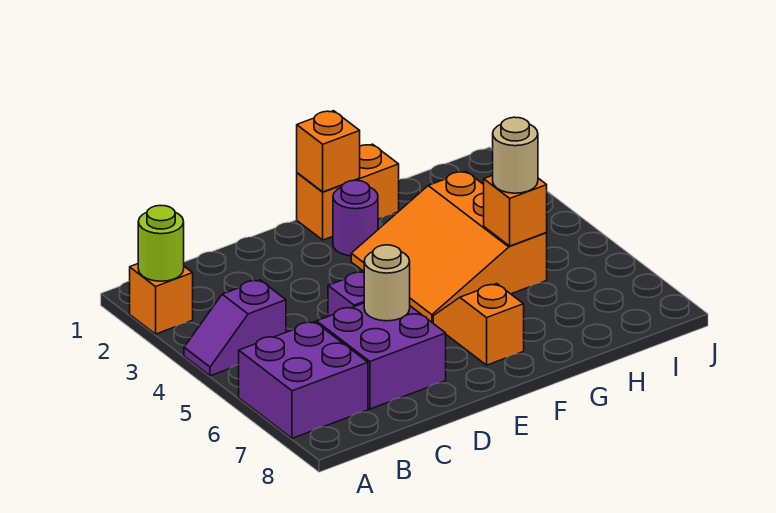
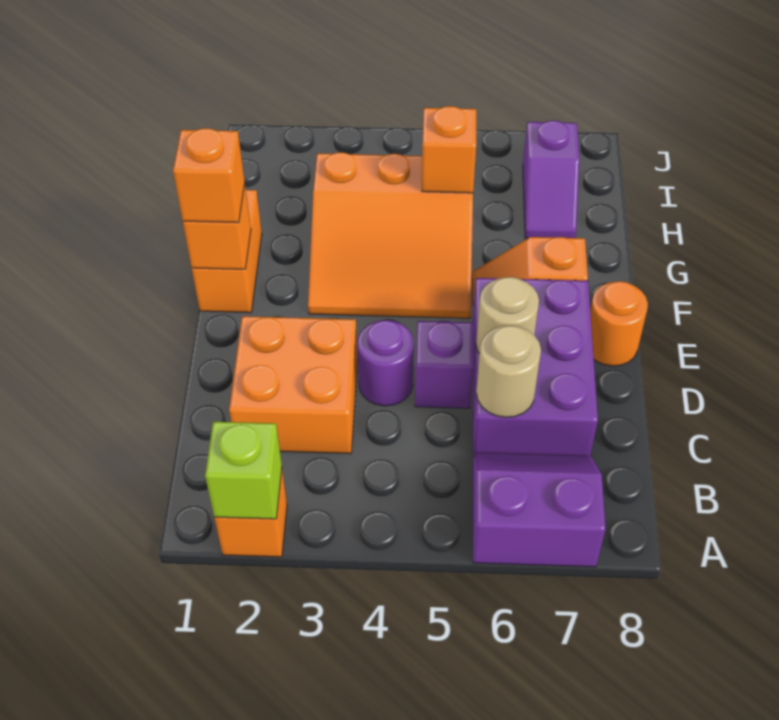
lime 1x1 round brick [138,206,184,281] -> lime 1x1 brick [205,422,282,519]
purple 1x2 slope [184,280,286,376] -> purple 1x2 slope moved to [523,120,579,239]
purple 2x2 brick [239,322,368,438] -> purple 2x2 slope [473,452,606,567]
none -> orange 2x2 brick [229,316,358,454]
purple 2x2 brick [317,303,446,409] -> purple 2x3 brick [473,278,598,456]
none -> orange 1x1 round brick [590,281,648,366]
none -> orange 1x1 brick [173,128,245,223]
purple 1x1 round brick [333,180,378,256] -> purple 1x1 round brick moved to [357,320,414,406]
tan 1x1 round brick [493,117,538,193] -> tan 1x1 round brick moved to [476,325,541,417]

